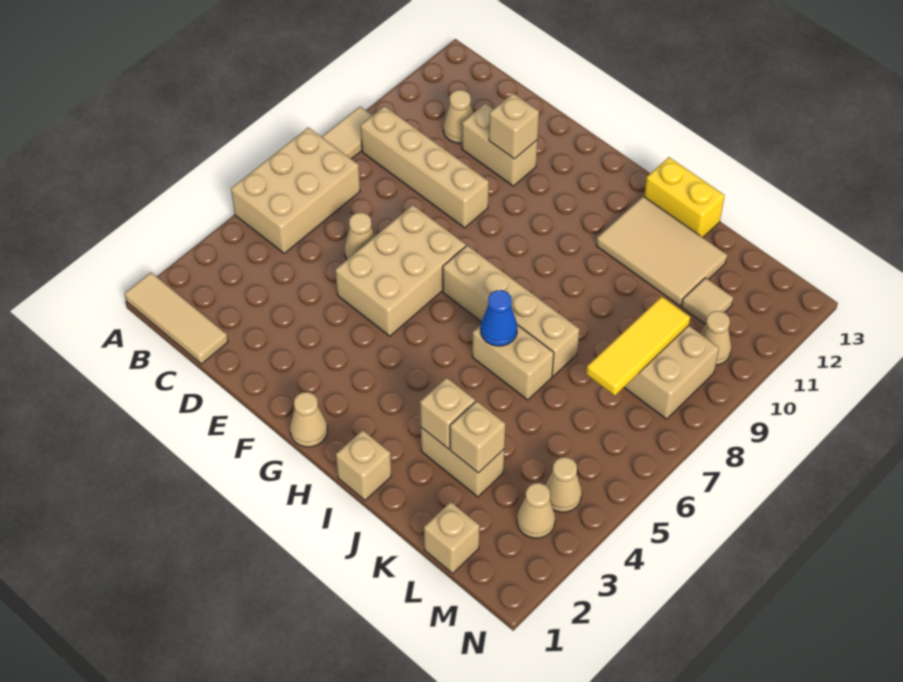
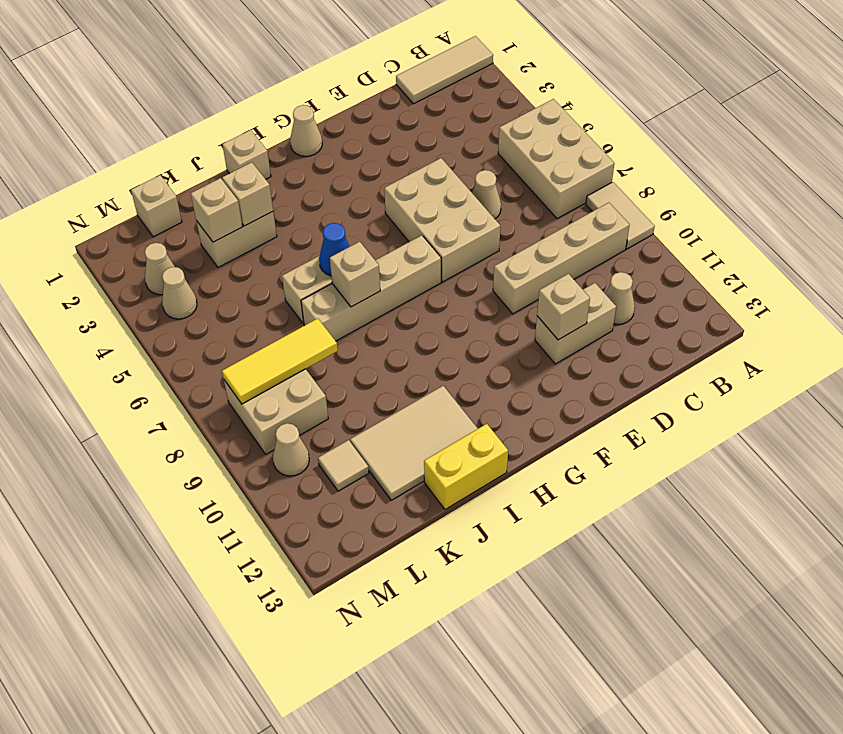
none -> tan 1x1 brick [330,242,380,307]
yellow 1x3 tile [586,297,690,396] -> yellow 1x3 tile turned to [222,318,338,404]

